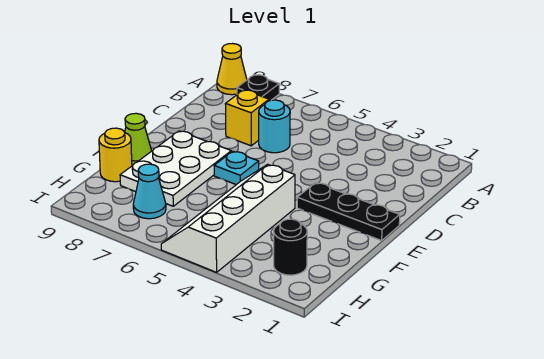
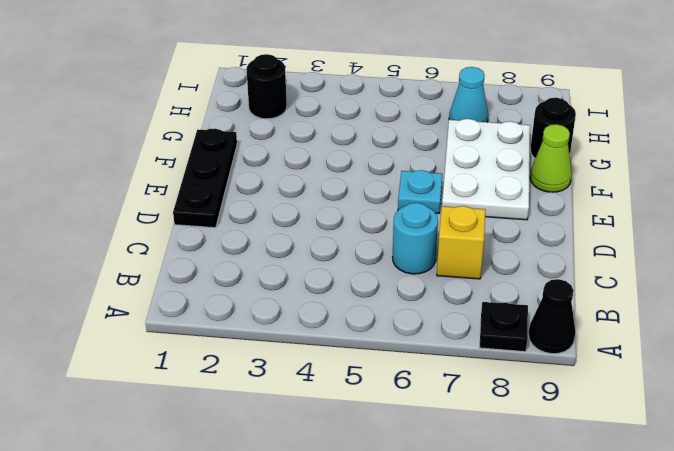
yellow 1x1 cone [217,44,247,95] -> black 1x1 cone [528,279,576,354]
black 1x3 plate [297,183,400,241] -> black 1x3 plate turned to [173,129,237,228]
white 2x4 slope [161,164,295,272] -> none
yellow 1x1 round brick [99,128,132,182] -> black 1x1 round brick [530,98,576,158]

